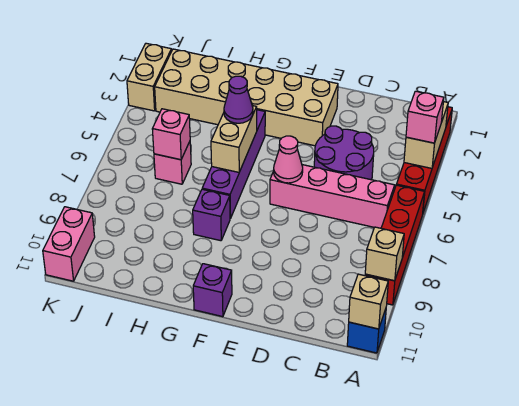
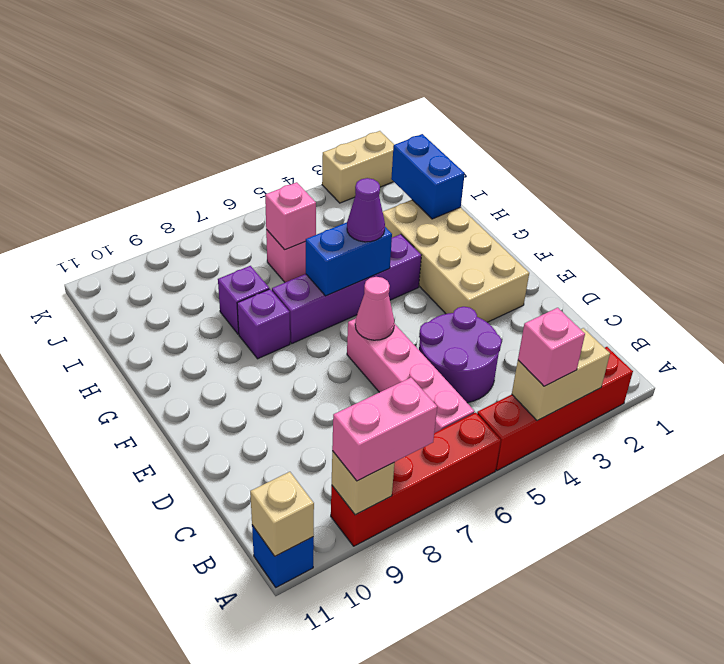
tan 2x6 brick [155,49,338,146] -> tan 2x4 brick [383,200,529,322]
purple 1x1 brick [193,264,232,317] -> purple 1x1 brick moved to [218,266,269,334]
tan 1x2 brick [211,106,257,172] -> blue 1x2 brick [305,222,392,296]
none -> blue 1x2 brick [391,134,465,219]
pink 1x2 brick [43,207,95,281] -> pink 1x2 brick moved to [332,378,437,481]

